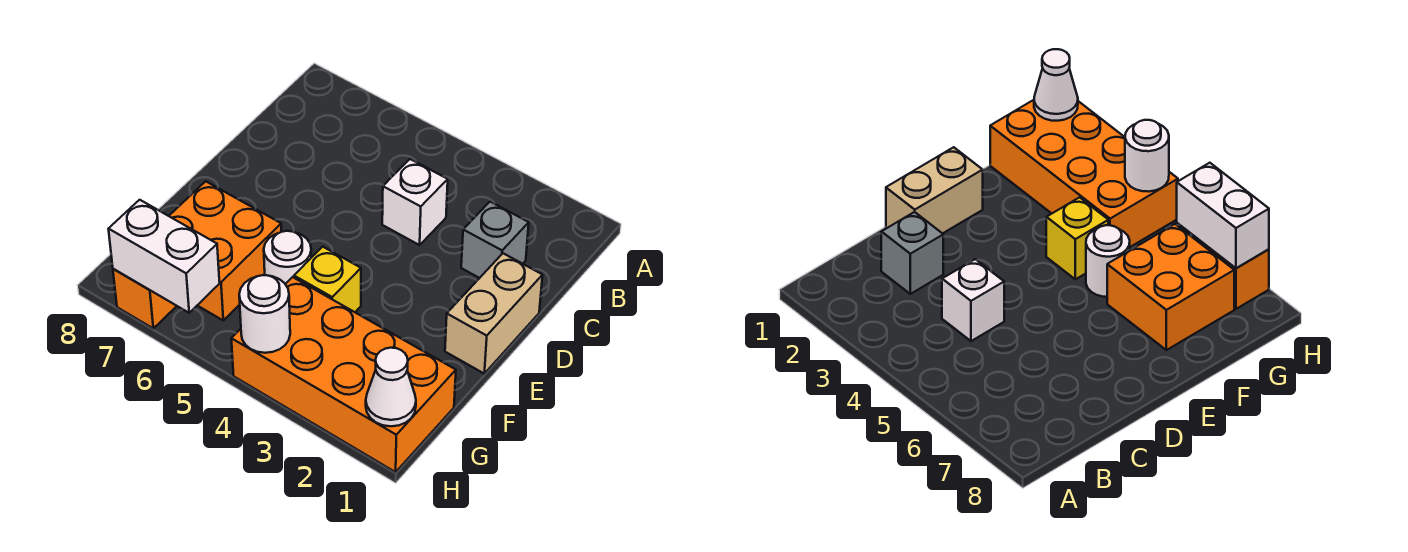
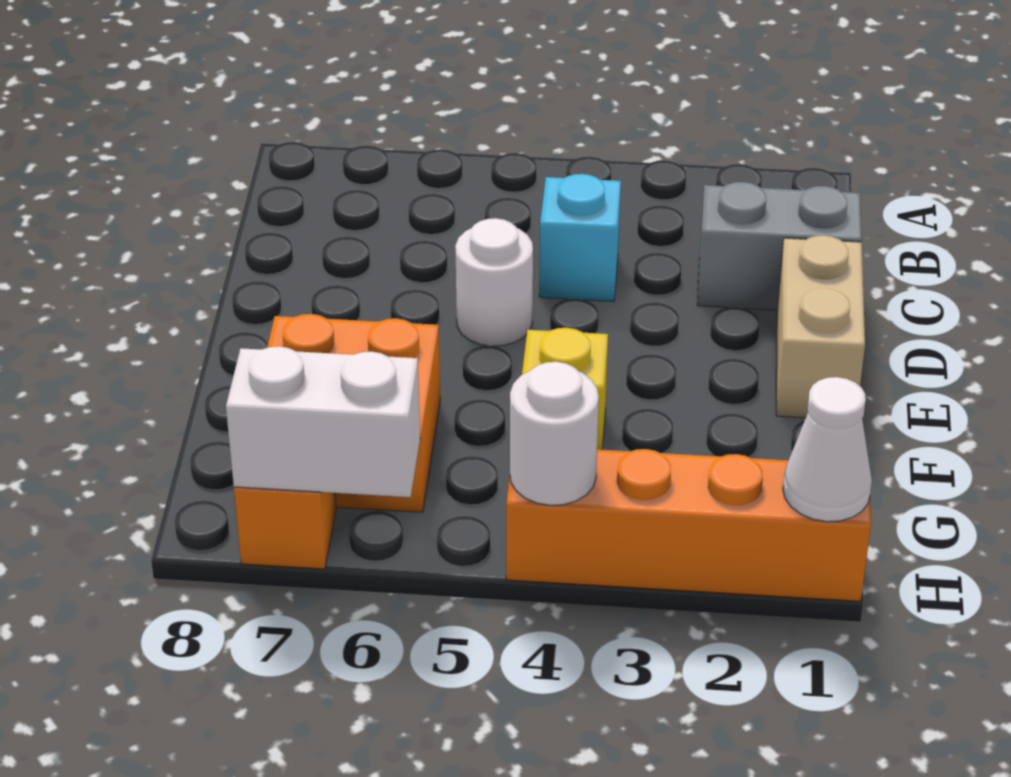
grey 1x1 brick [461,202,529,278] -> grey 1x2 brick [697,182,862,310]
white 1x1 brick [382,159,448,245] -> cyan 1x1 brick [539,174,621,301]
white 1x1 round brick [264,231,311,284] -> white 1x1 round brick moved to [455,218,533,346]
orange 2x4 brick [231,277,456,472] -> orange 1x4 brick [506,449,871,601]

